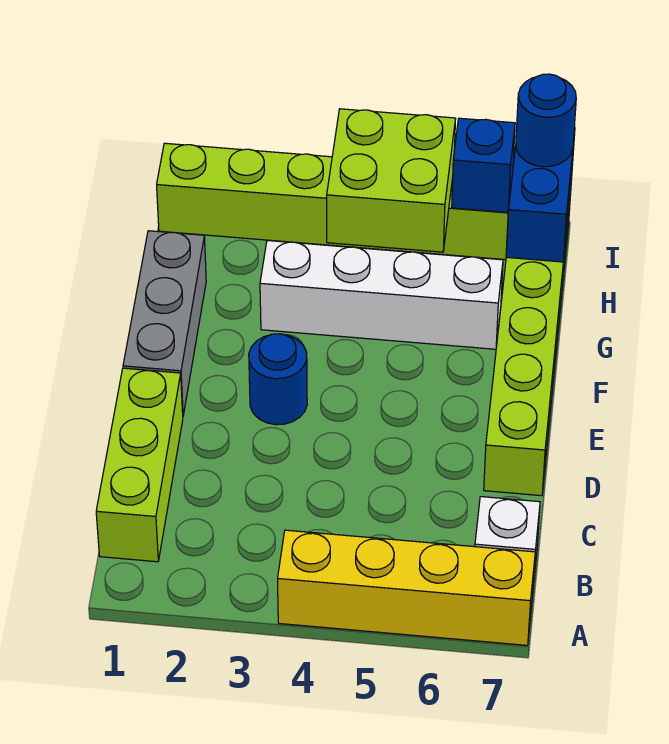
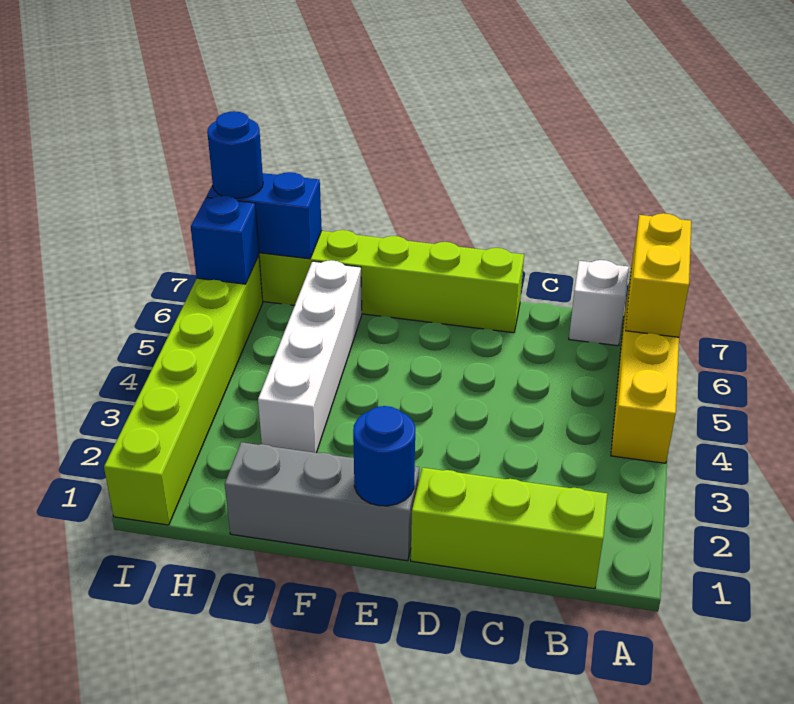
none -> yellow 1x2 brick [626,213,691,337]
blue 1x1 round brick [249,334,307,425] -> blue 1x1 round brick moved to [353,406,415,506]
lime 2x2 brick [327,109,456,252] -> none

